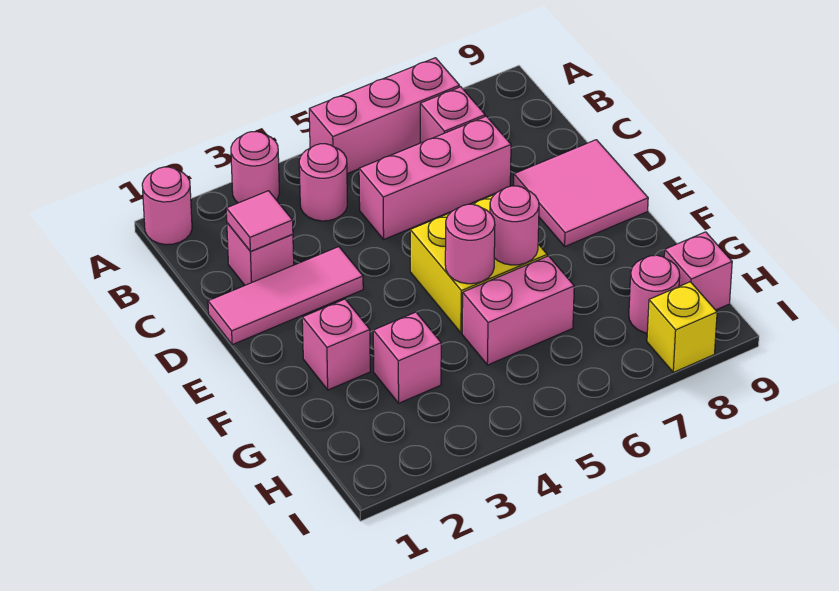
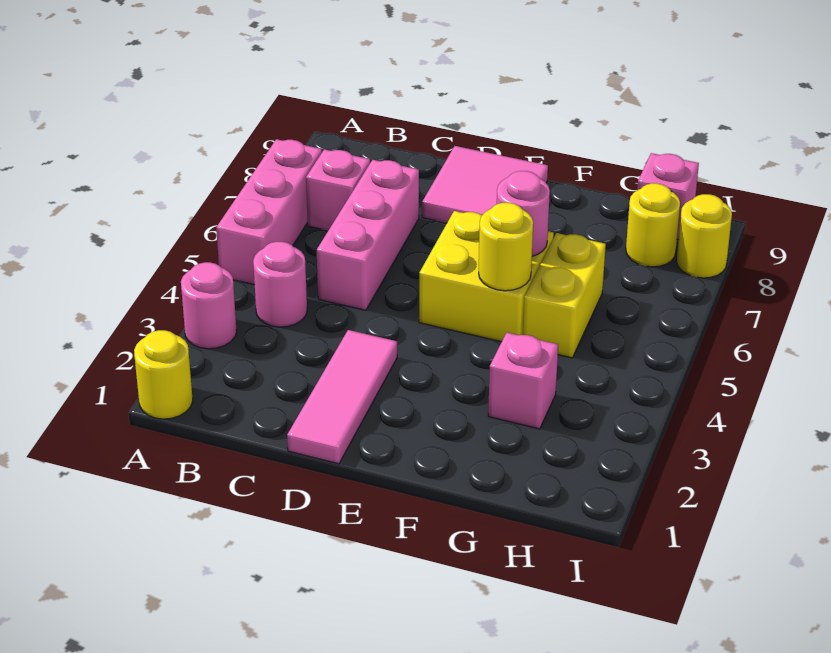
pink 1x1 round brick [142,167,192,245] -> yellow 1x1 round brick [134,330,193,419]
pink 1x1 brick [227,223,294,285] -> none
pink 1x1 tile [226,191,293,251] -> none
pink 1x1 brick [302,299,370,390] -> none
pink 1x1 round brick [445,204,495,284] -> yellow 1x1 round brick [479,203,533,291]
pink 1x2 brick [462,256,574,365] -> yellow 1x2 brick [523,233,606,358]
pink 1x1 round brick [629,255,680,333] -> yellow 1x1 round brick [626,183,680,267]
yellow 1x1 brick [647,282,717,372] -> yellow 1x1 round brick [677,194,732,278]

